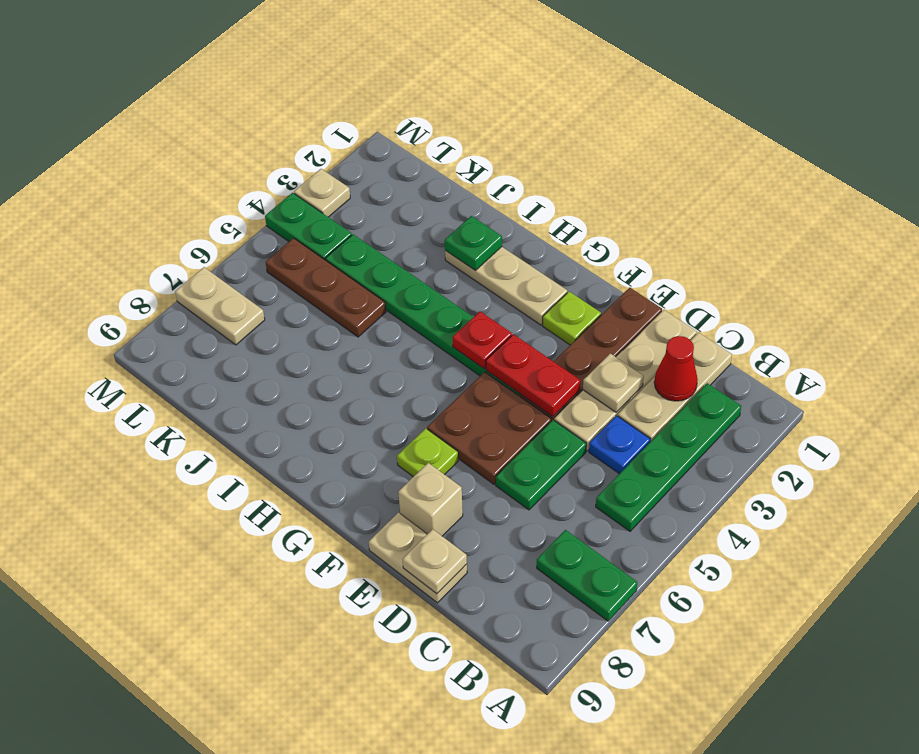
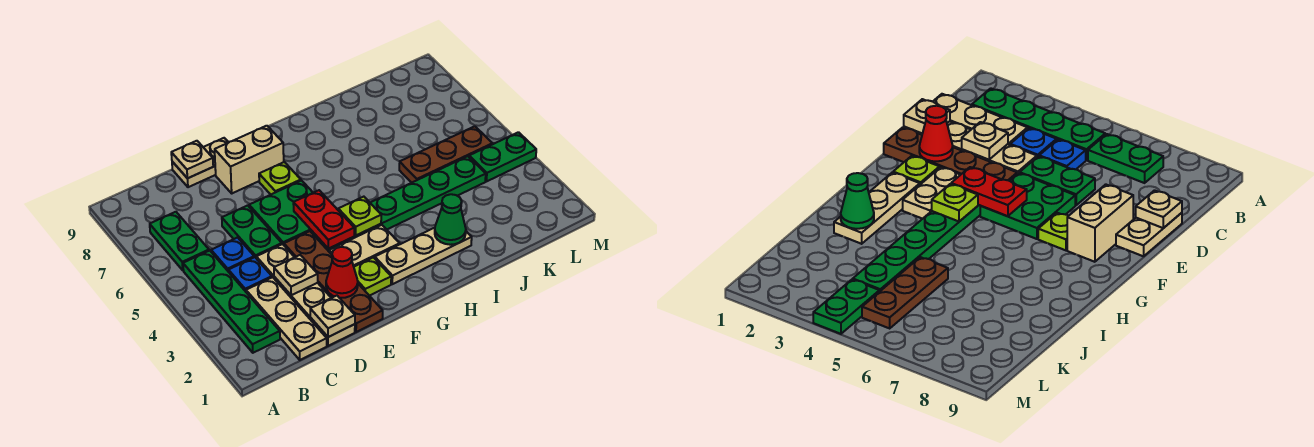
green 1x2 plate [537,530,637,621] -> green 1x2 plate turned to [150,212,209,270]
red 1x1 cone [654,336,698,401] -> red 1x1 cone moved to [326,247,358,298]
none -> blue 1x1 plate [211,238,254,272]
red 1x2 plate [486,334,580,417] -> red 1x2 plate turned to [293,190,354,249]
brown 2x2 plate [427,372,551,484] -> green 2x2 plate [249,181,313,245]
tan 1x1 brick [398,463,463,536] -> tan 1x2 brick [215,126,284,193]
red 1x1 plate [452,312,512,369] -> lime 1x1 plate [338,197,381,235]
green 1x1 plate [445,216,502,270] -> green 1x1 cone [435,194,466,245]
tan 1x2 plate [175,267,265,345] -> tan 1x2 plate moved to [329,225,400,266]
tan 1x1 plate [294,169,350,217] -> tan 1x1 plate moved to [310,296,355,337]

